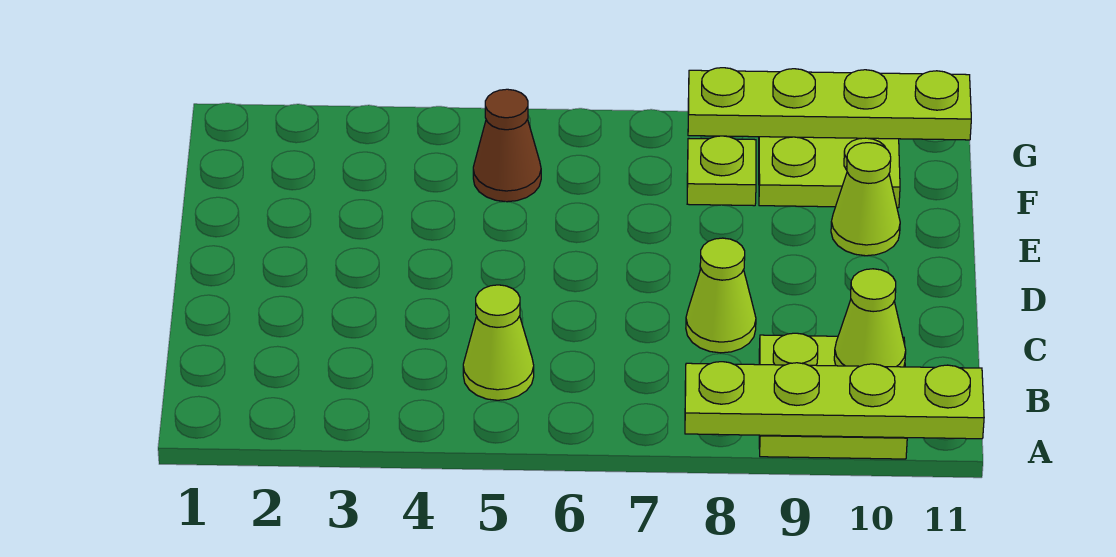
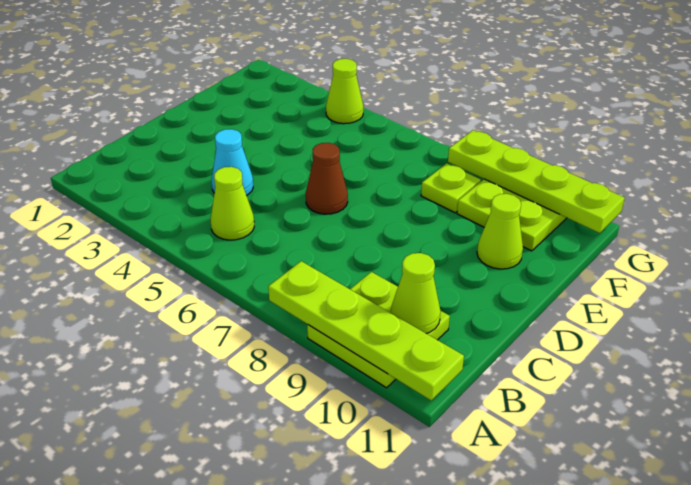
none -> cyan 1x1 cone [212,129,253,195]
lime 1x1 cone [686,238,756,353] -> lime 1x1 cone moved to [326,59,364,124]
brown 1x1 cone [473,89,541,202] -> brown 1x1 cone moved to [306,143,348,214]

